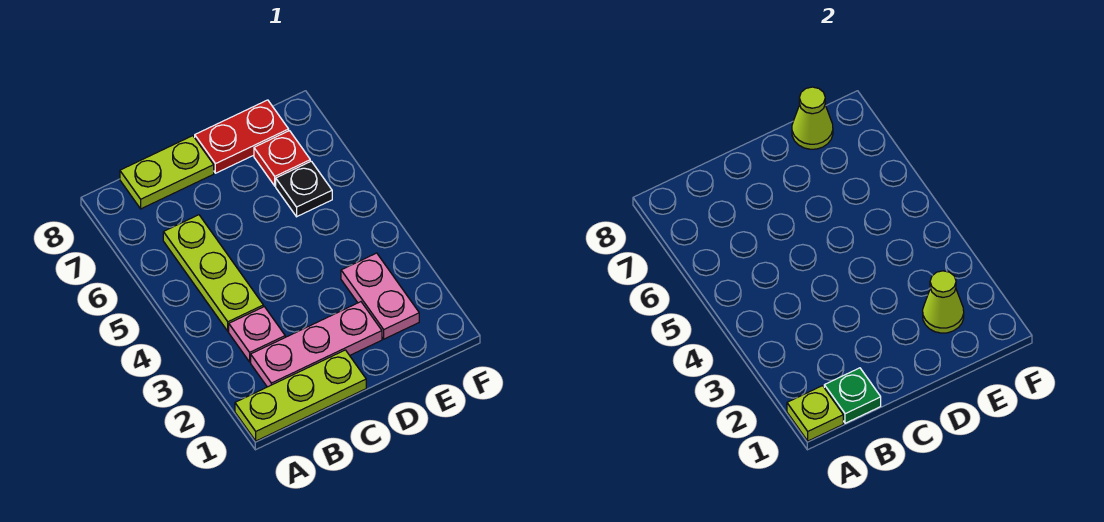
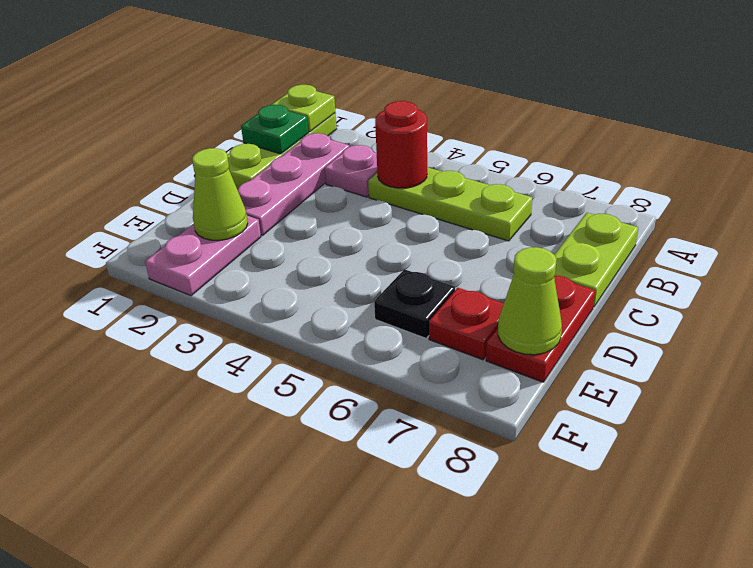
none -> red 1x1 round brick [375,101,427,188]
pink 1x2 plate [341,253,419,339] -> pink 1x2 plate turned to [145,216,261,296]

